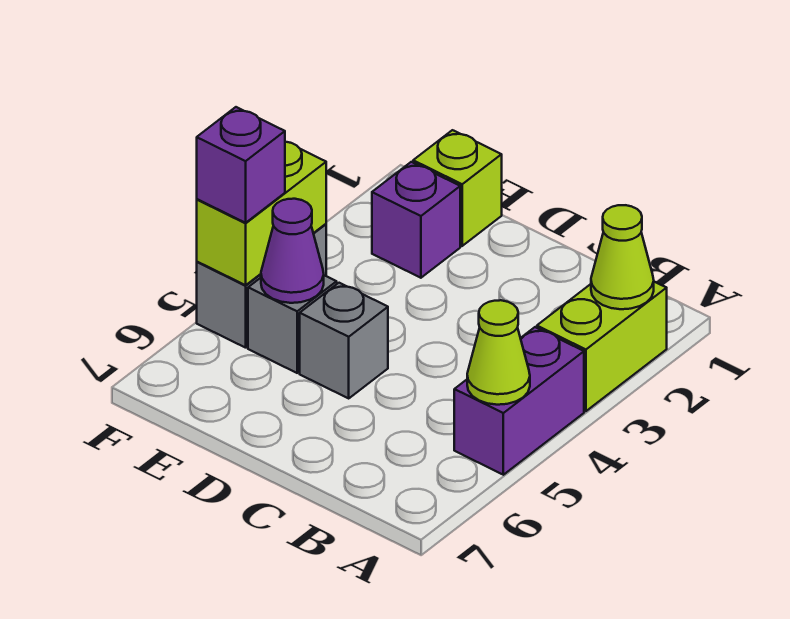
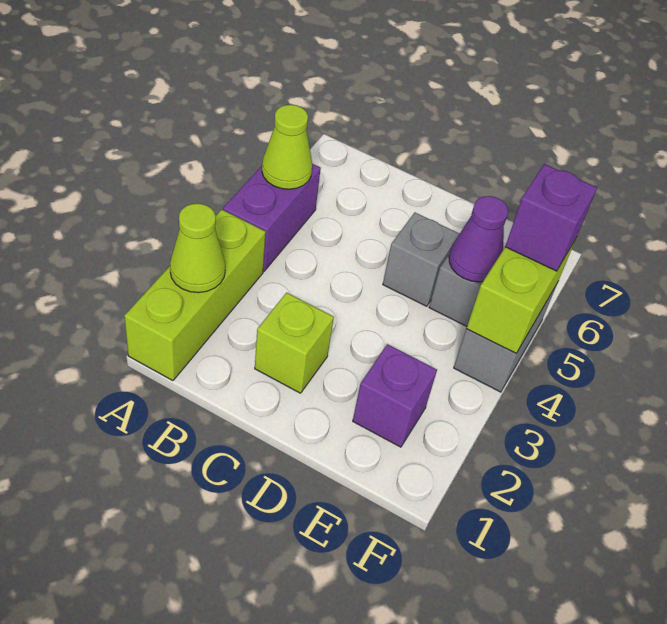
lime 1x2 brick [537,282,667,411] -> lime 1x3 brick [124,210,266,381]
lime 1x1 brick [413,130,502,246] -> lime 1x1 brick moved to [255,293,334,393]

